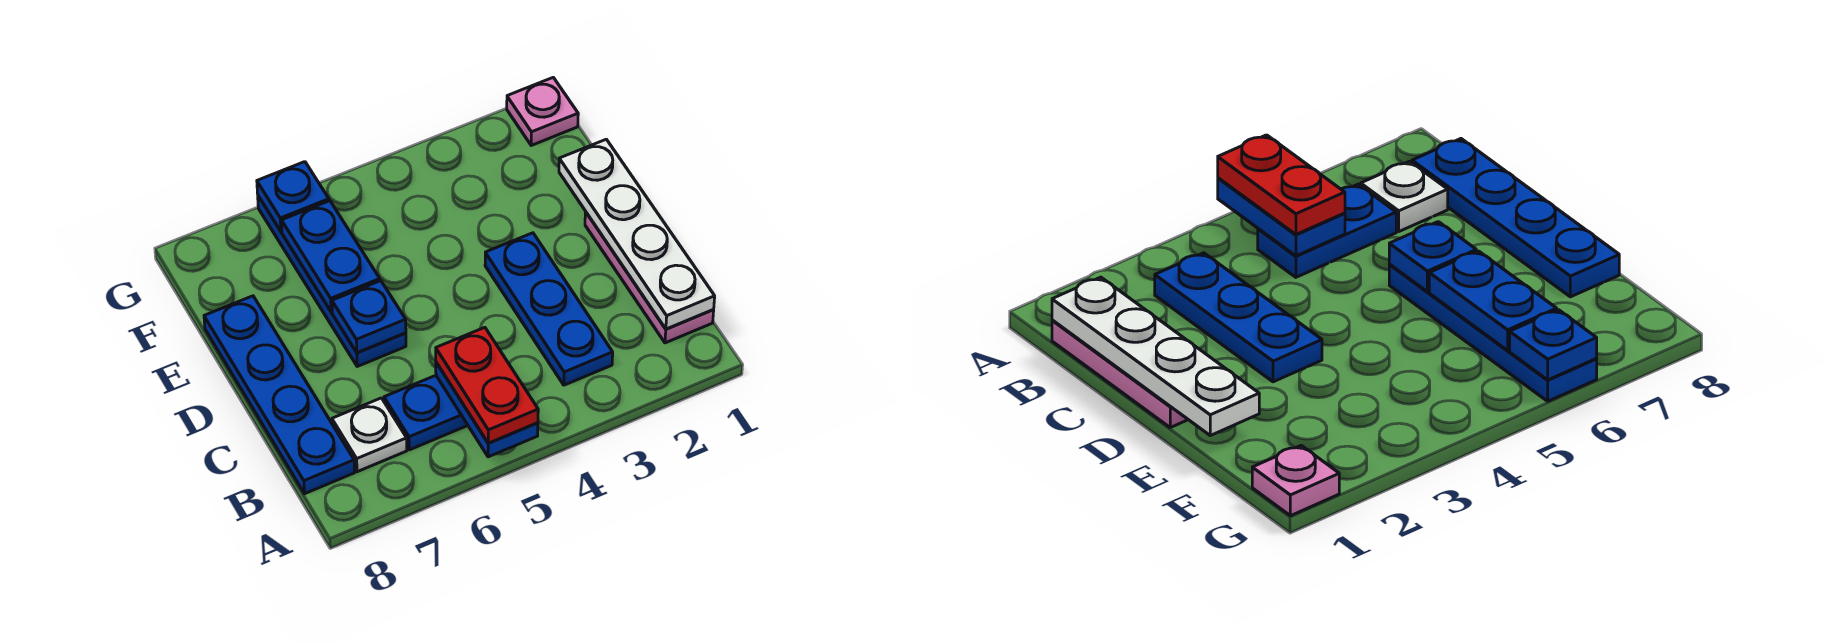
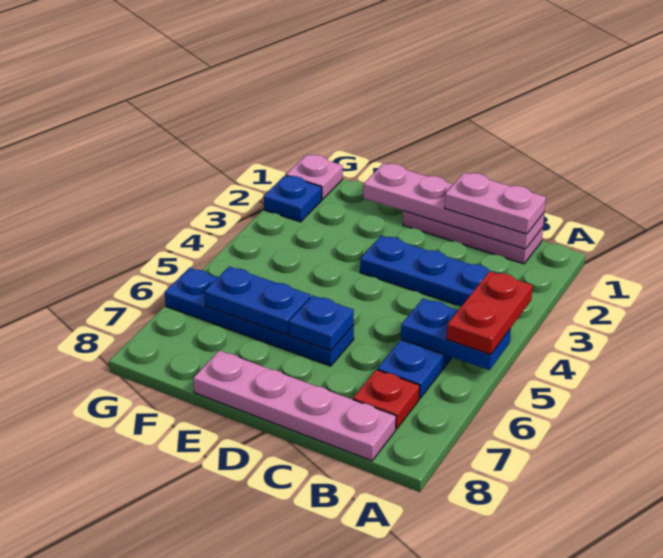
red 1x2 plate [436,327,538,443] -> red 1x2 plate turned to [447,271,533,355]
white 1x4 plate [559,139,715,329] -> pink 1x4 plate [363,163,545,249]
none -> pink 1x2 plate [445,172,546,234]
white 1x1 plate [332,398,407,472] -> red 1x1 plate [353,370,420,429]
blue 1x4 plate [204,296,355,494] -> pink 1x4 plate [193,350,396,461]
blue 1x1 plate [257,162,329,232] -> blue 1x1 plate moved to [264,175,322,222]

